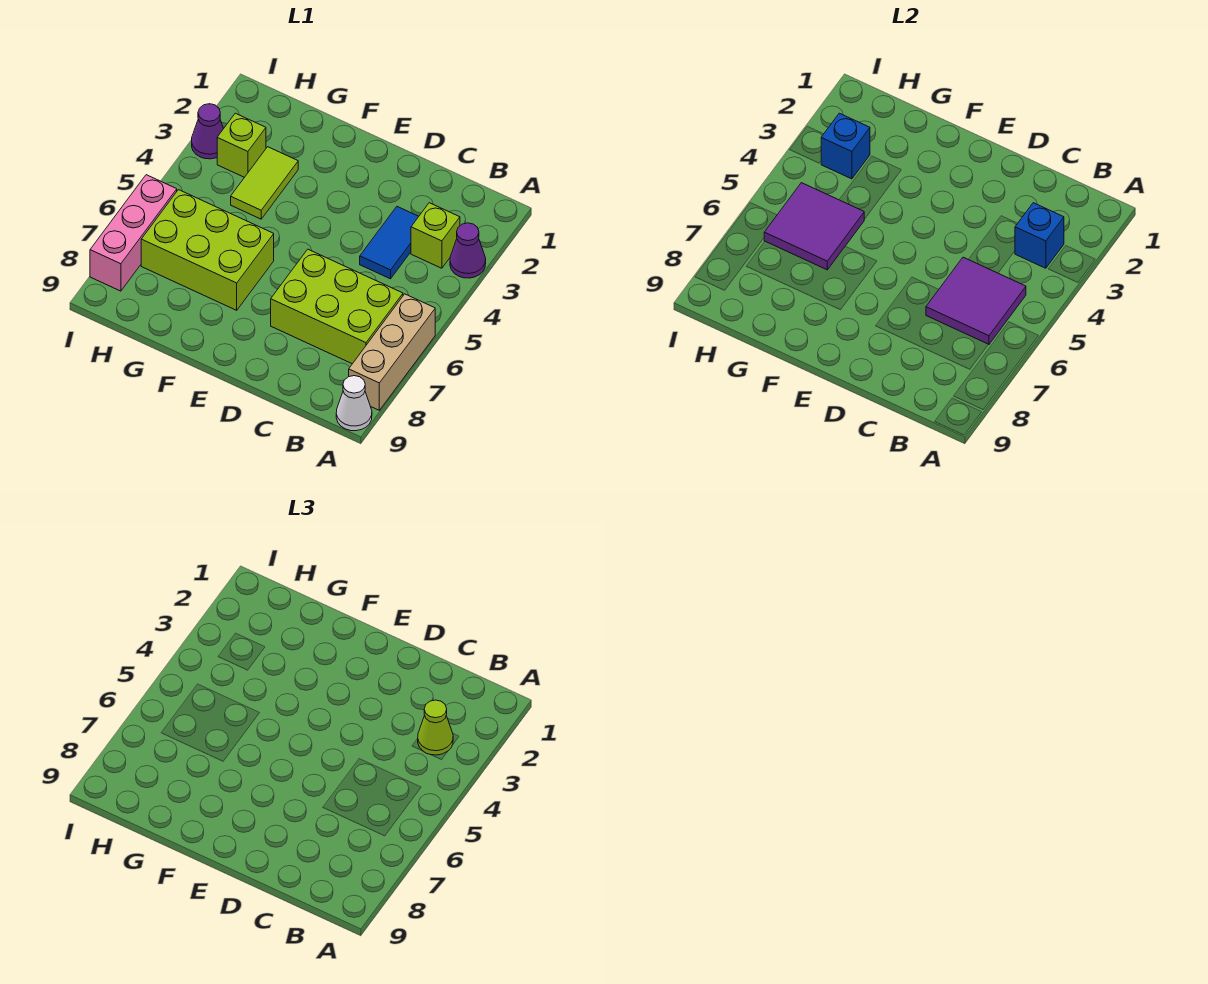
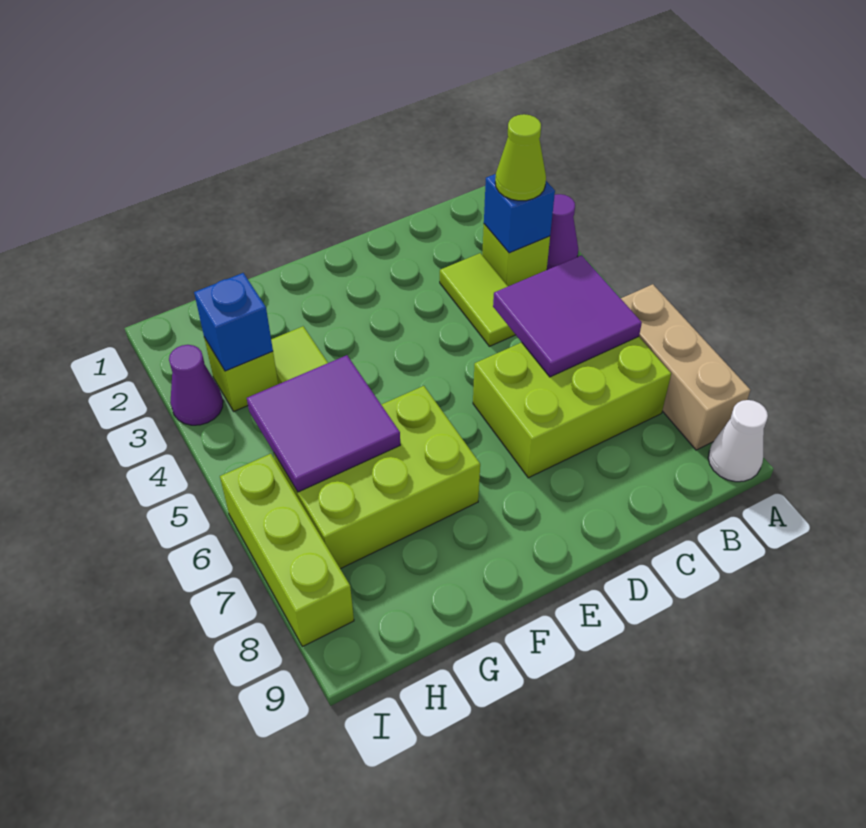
blue 1x2 tile [360,207,419,279] -> lime 1x2 tile [440,253,515,346]
pink 1x3 brick [90,175,177,291] -> lime 1x3 brick [220,454,354,647]

